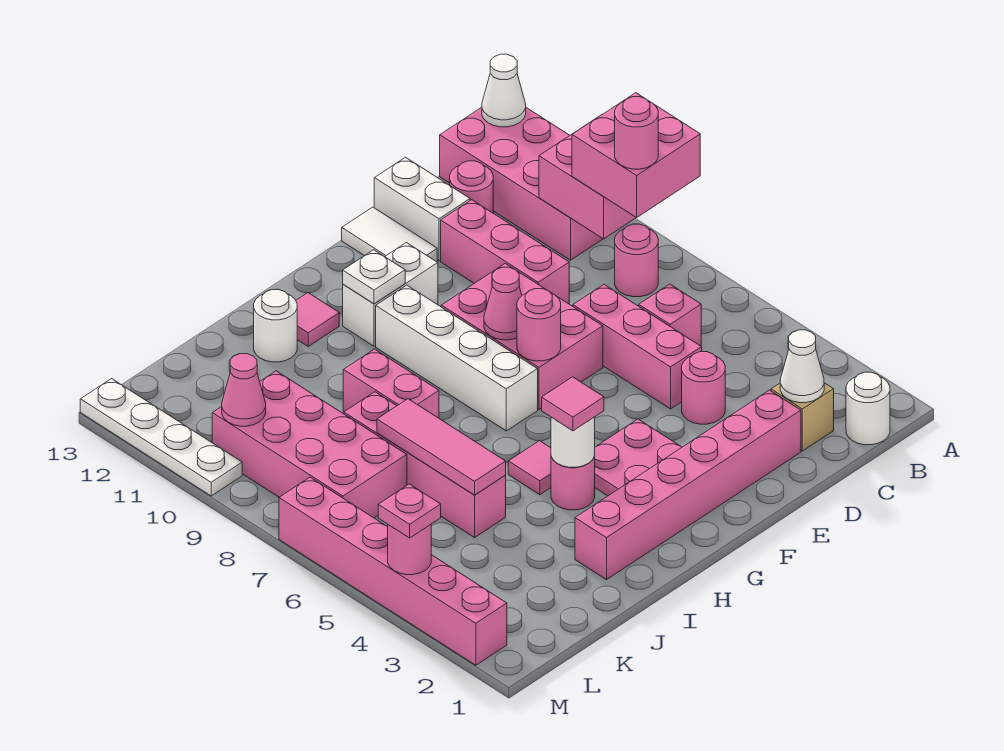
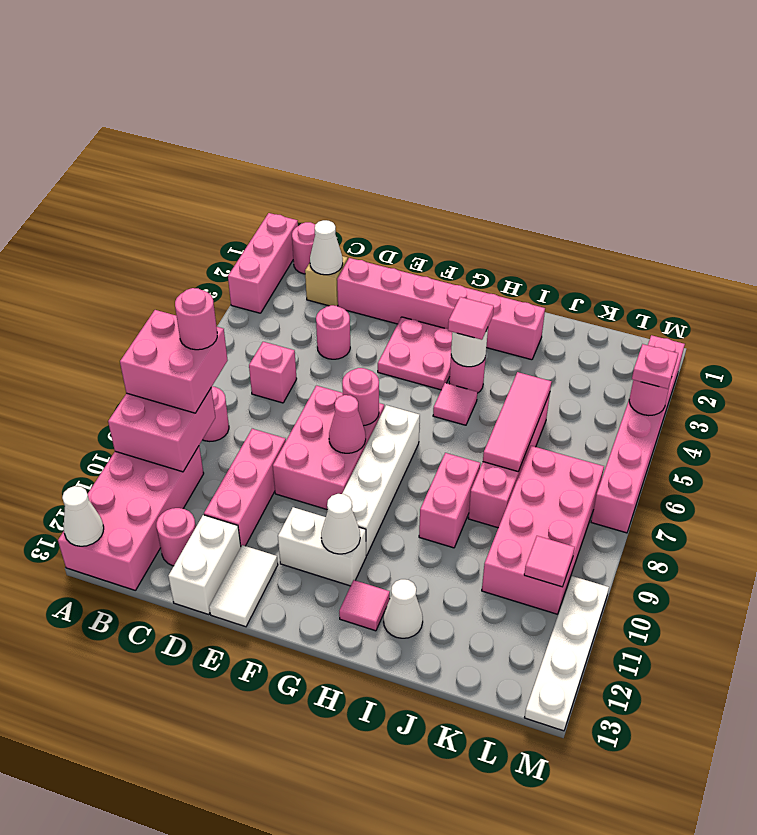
white 1x1 round brick [846,372,890,445] -> pink 1x1 round brick [292,222,315,274]
pink 1x3 brick [573,285,702,409] -> pink 1x3 brick moved to [228,213,298,313]
white 1x1 plate [343,250,405,304] -> white 1x1 cone [321,494,360,554]
white 1x1 round brick [254,290,297,362] -> white 1x1 cone [384,579,423,638]
pink 1x1 cone [222,354,266,426] -> pink 1x1 tile [524,536,575,587]

